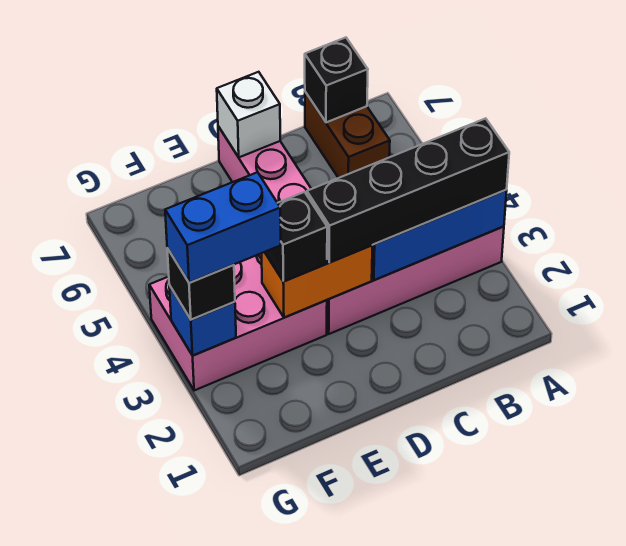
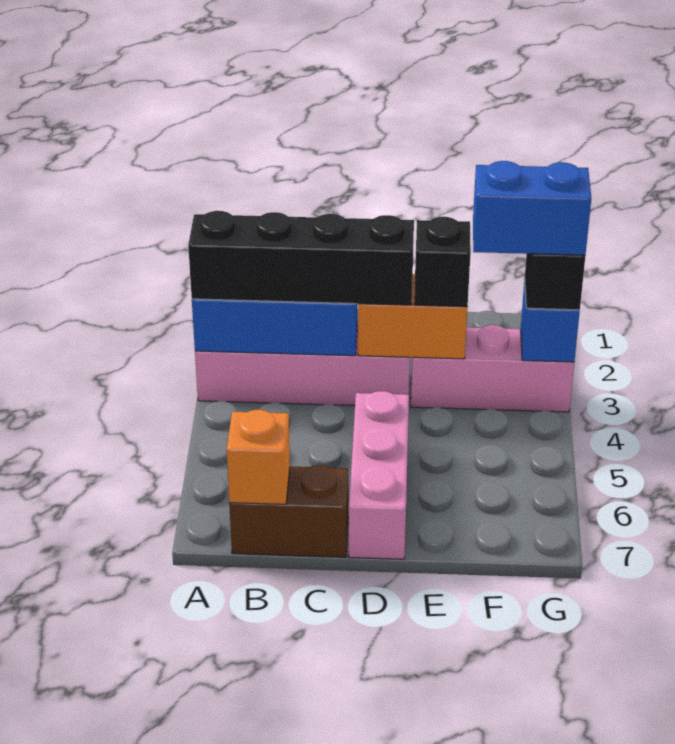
brown 1x2 brick [305,92,390,178] -> brown 1x2 brick turned to [229,465,348,557]
black 1x1 brick [305,38,368,122] -> orange 1x1 brick [227,410,290,504]
white 1x1 brick [217,72,280,157] -> none
pink 2x3 brick [149,253,327,391] -> pink 1x3 brick [411,325,574,412]

